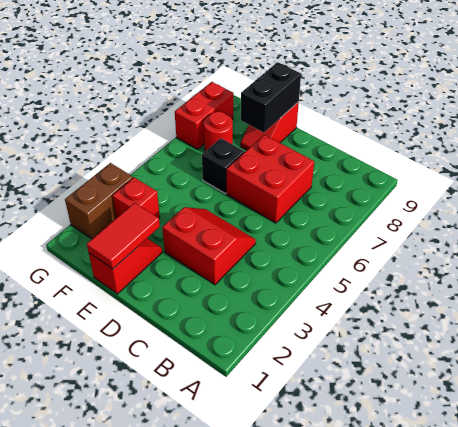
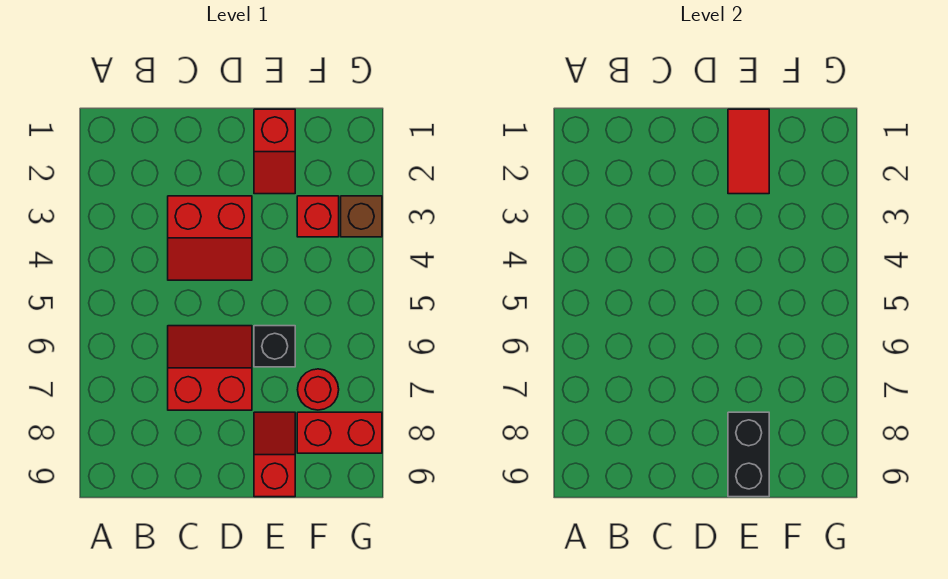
red 2x2 brick [227,135,314,223] -> red 2x2 slope [168,326,252,410]
brown 1x2 brick [65,163,133,239] -> brown 1x1 brick [341,196,382,237]
red 1x2 brick [175,82,234,149] -> red 1x2 brick turned to [297,412,382,453]

